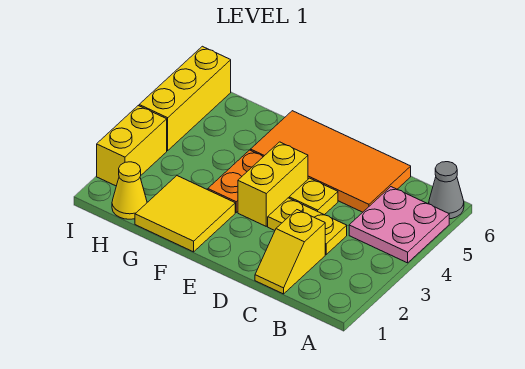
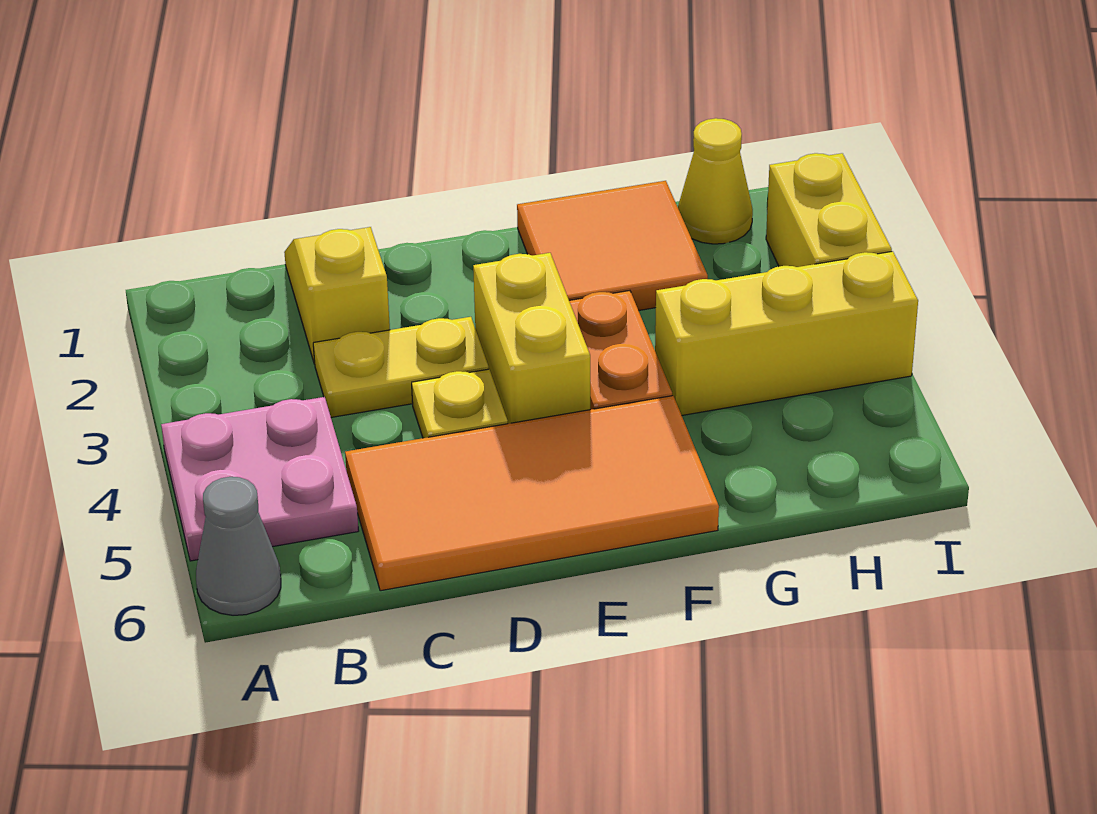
yellow 2x2 tile [135,176,235,252] -> orange 2x2 tile [517,181,708,311]
yellow 1x3 brick [139,46,231,151] -> yellow 1x3 brick turned to [655,251,918,415]

